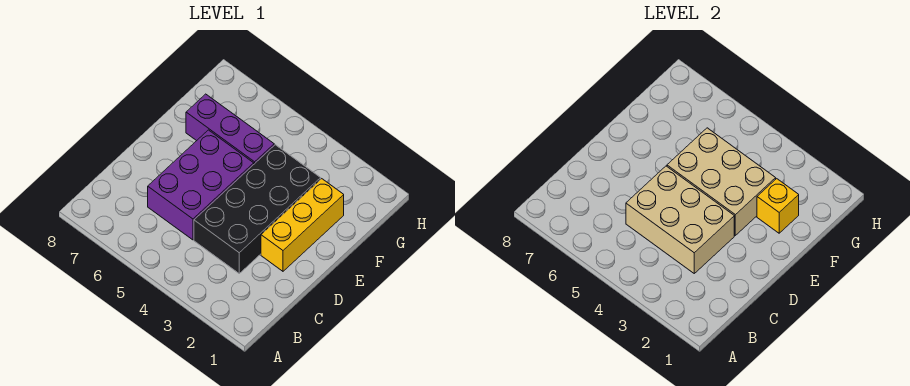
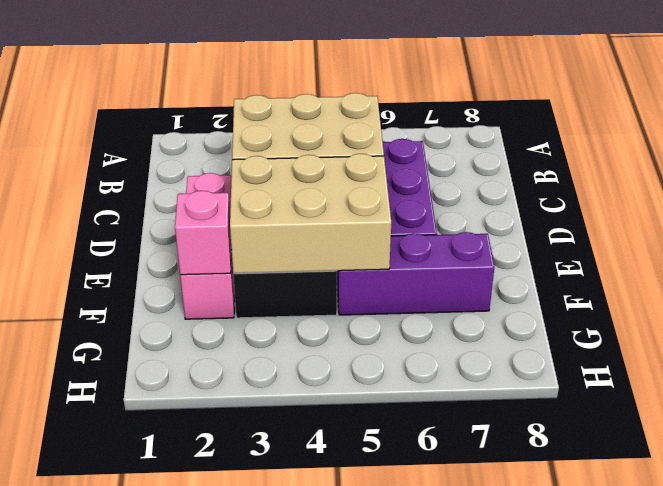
yellow 1x3 brick [261,179,344,271] -> pink 1x3 brick [180,173,235,319]
yellow 1x1 brick [757,179,799,233] -> pink 1x1 brick [175,191,232,275]

